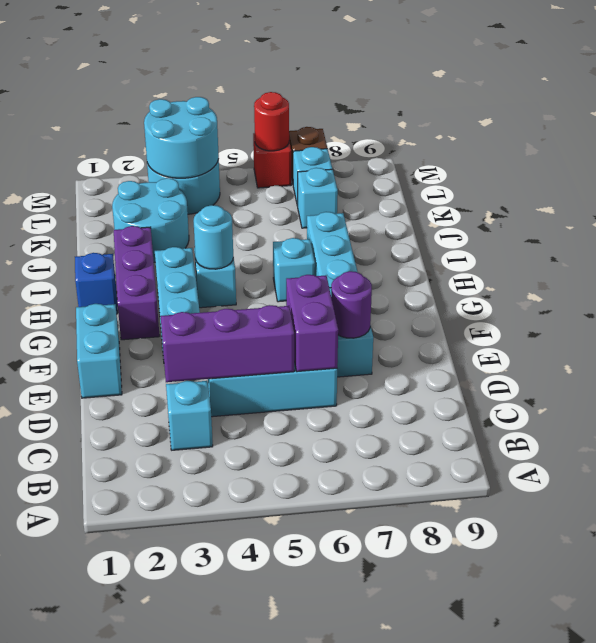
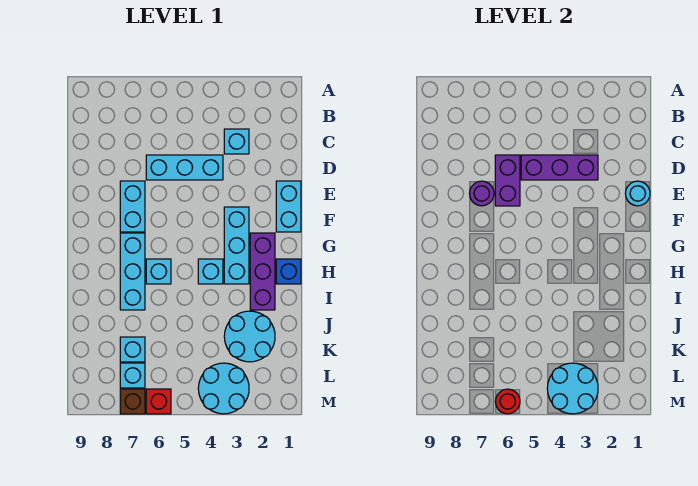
cyan 1x1 round brick [194,205,233,269] -> cyan 1x1 round brick moved to [625,181,650,206]

